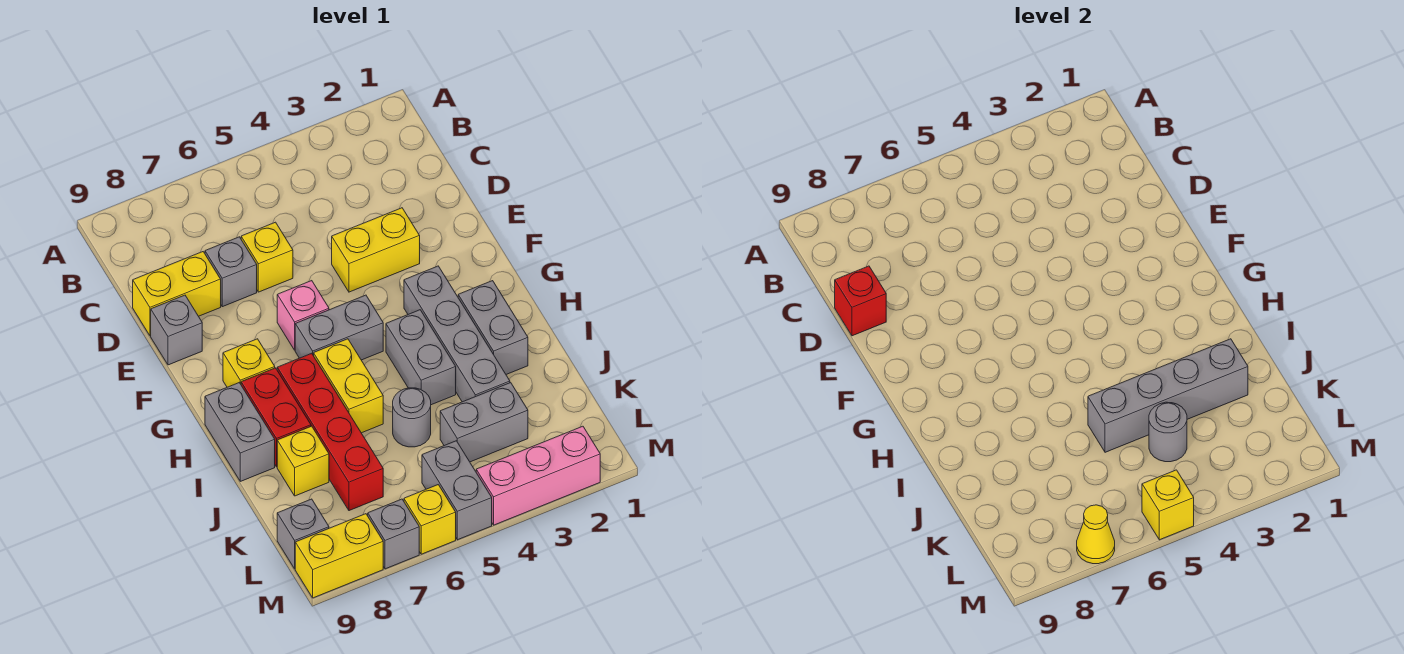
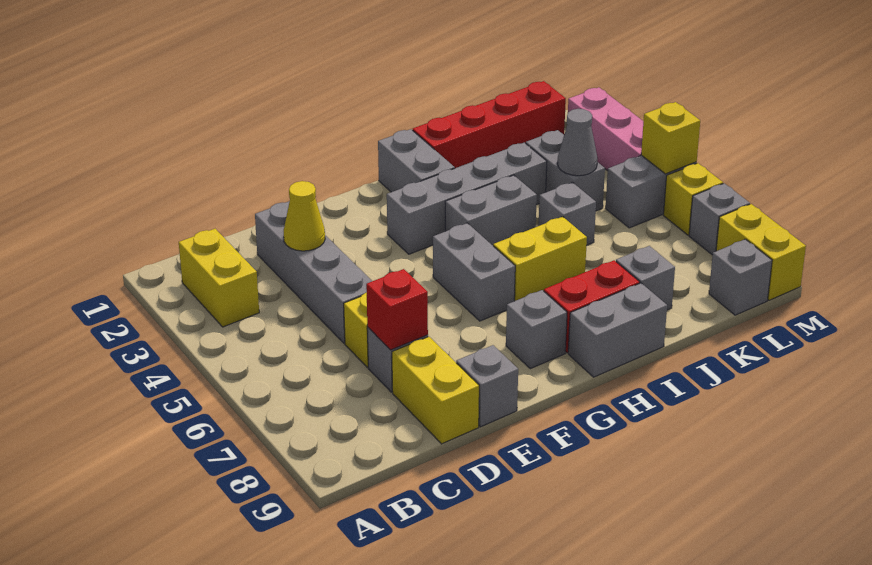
red 1x1 brick [835,266,886,336] -> red 1x1 brick moved to [366,269,428,350]
yellow 1x2 brick [332,208,420,292] -> yellow 1x2 brick moved to [179,229,259,327]
pink 1x1 brick [277,281,329,350] -> none
yellow 1x1 brick [223,339,275,387] -> grey 1x1 brick [506,290,567,369]
grey 1x2 brick [458,281,528,374] -> grey 1x2 brick turned to [378,129,455,192]
red 1x4 brick [277,353,383,511] -> red 1x4 brick moved to [413,81,566,168]
grey 1x4 brick [1088,339,1248,452] -> grey 1x4 brick moved to [255,201,372,343]
grey 1x1 round brick [393,388,431,447] -> grey 1x1 brick [539,182,596,245]
yellow 1x1 brick [277,426,329,496] -> grey 1x1 brick [616,246,675,310]
grey 1x1 round brick [1149,402,1187,462] -> grey 1x1 cone [557,109,597,176]
yellow 1x1 cone [1077,505,1115,564] -> yellow 1x1 cone moved to [284,181,325,251]

